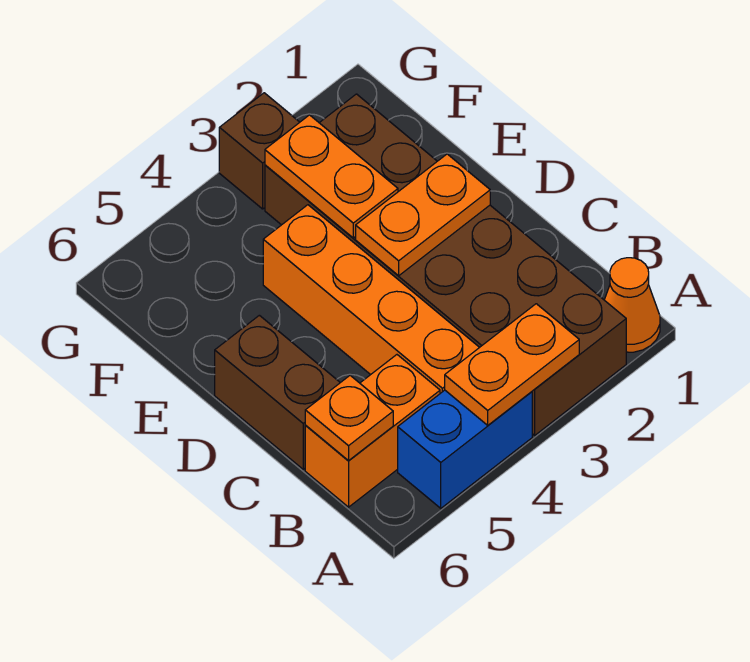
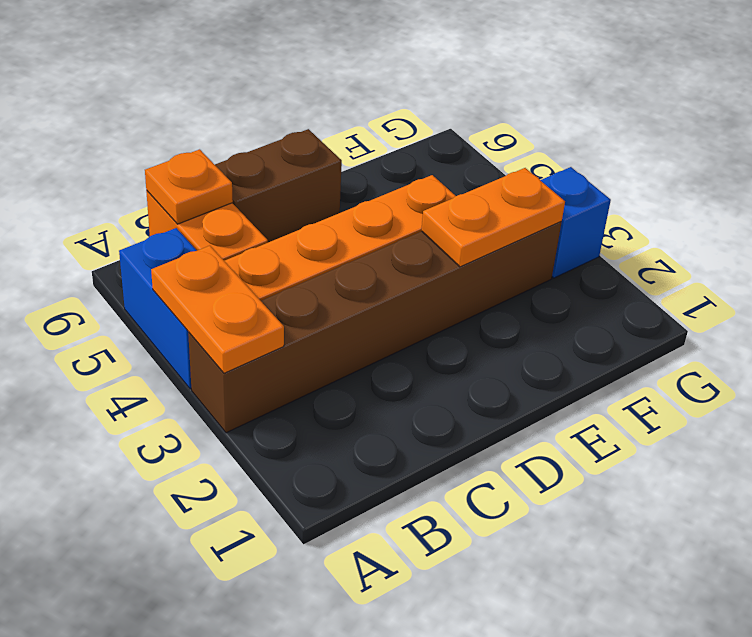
orange 1x1 cone [605,258,660,352] -> none
brown 2x6 brick [265,94,626,435] -> brown 1x6 brick [188,222,562,433]
orange 1x2 plate [356,154,490,276] -> none
brown 1x1 brick [219,93,300,209] -> blue 1x1 brick [541,167,611,278]

